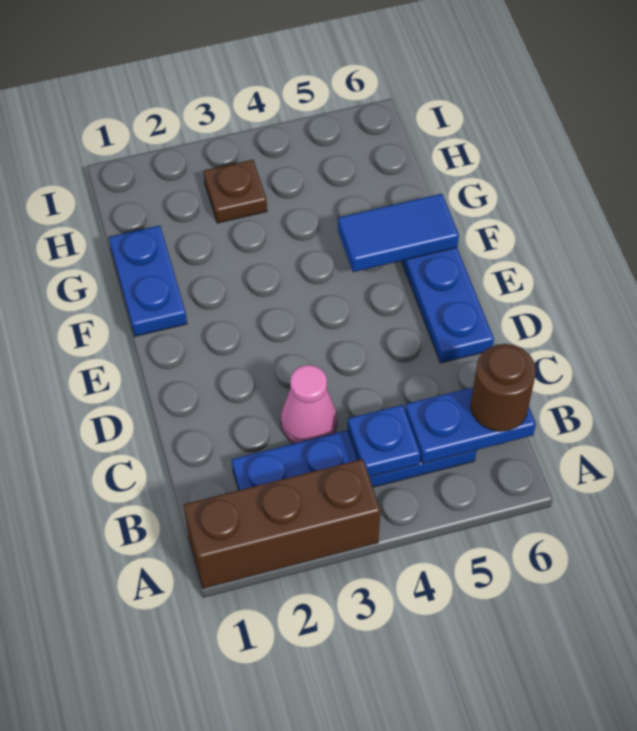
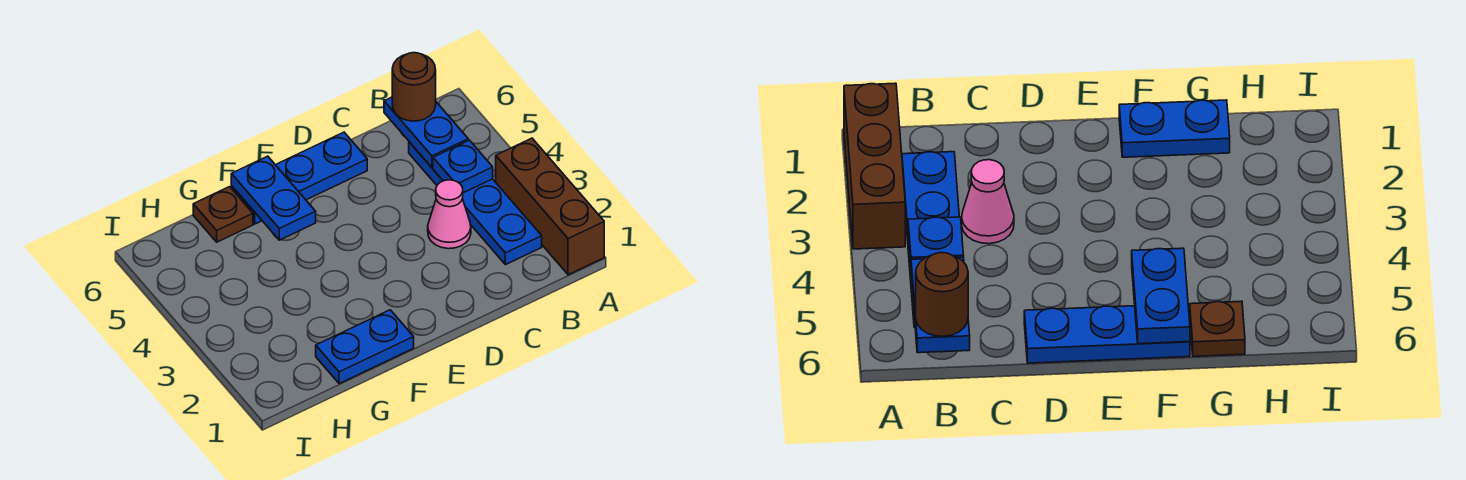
blue 1x2 tile [338,194,459,272] -> blue 1x2 plate [231,156,316,240]
brown 1x1 plate [204,160,267,223] -> brown 1x1 plate moved to [193,187,253,242]

